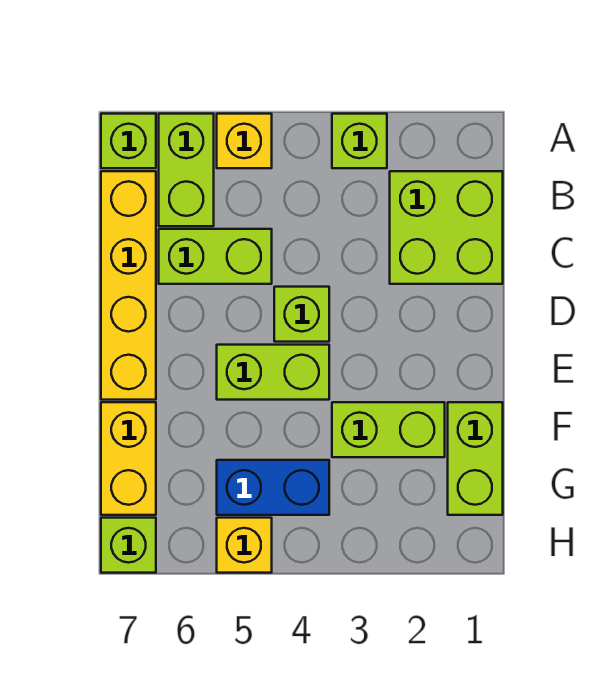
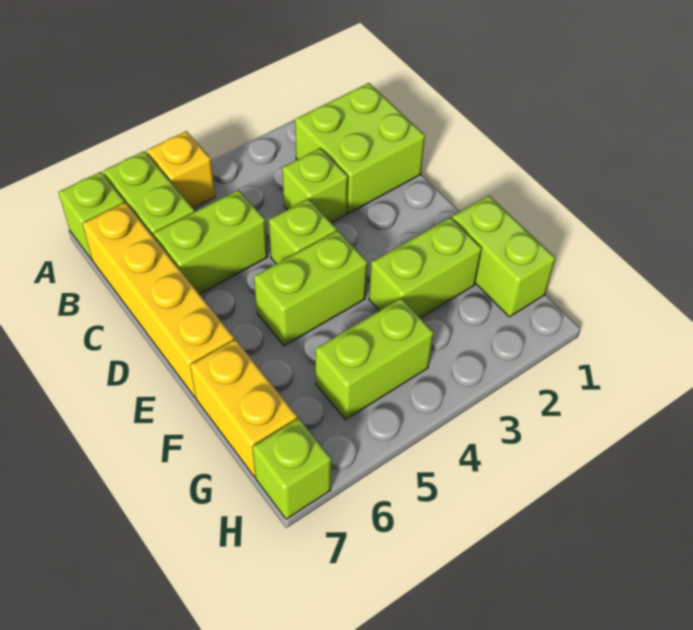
lime 1x1 brick [332,114,387,168] -> lime 1x1 brick moved to [282,148,348,223]
blue 1x2 brick [217,460,329,515] -> lime 1x2 brick [315,298,434,420]
yellow 1x1 brick [217,518,272,573] -> none

